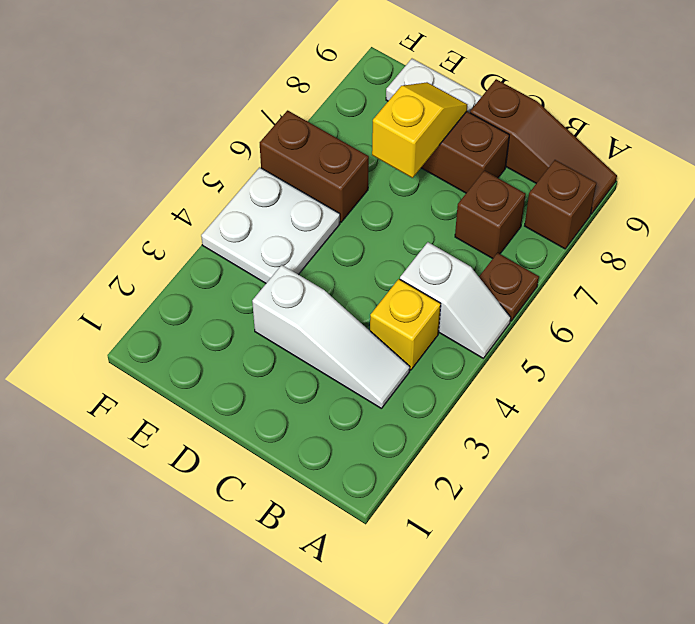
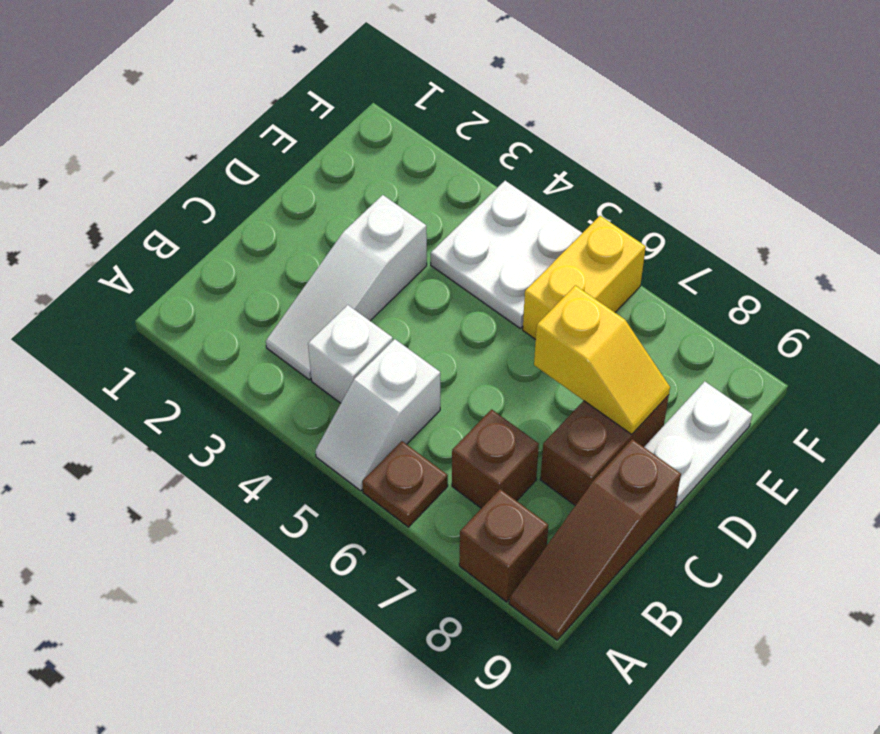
yellow 1x1 brick [370,279,441,370] -> white 1x1 brick [308,305,393,403]
brown 1x2 brick [260,110,369,222] -> yellow 1x2 brick [523,216,646,339]

